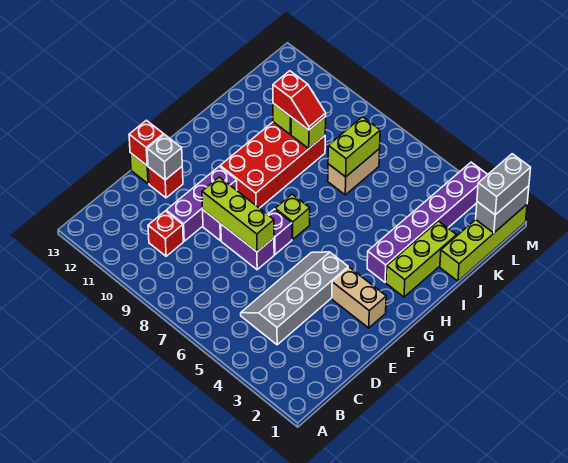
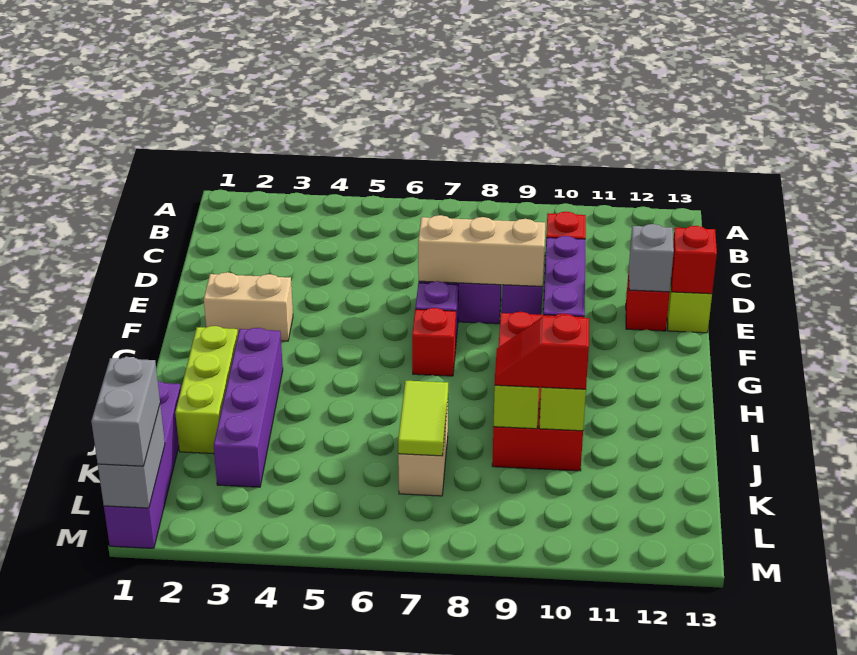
grey 2x4 slope [241,252,348,345] -> none
lime 1x3 brick [202,177,274,252] -> tan 1x3 brick [418,215,545,286]
lime 1x1 brick [275,194,310,239] -> red 1x1 brick [412,308,456,376]
purple 1x6 brick [367,162,488,282] -> purple 1x4 brick [214,328,283,487]
lime 1x4 brick [440,205,527,281] -> purple 1x4 brick [104,381,181,548]
lime 1x2 brick [328,117,380,177] -> lime 1x2 tile [398,381,448,456]

